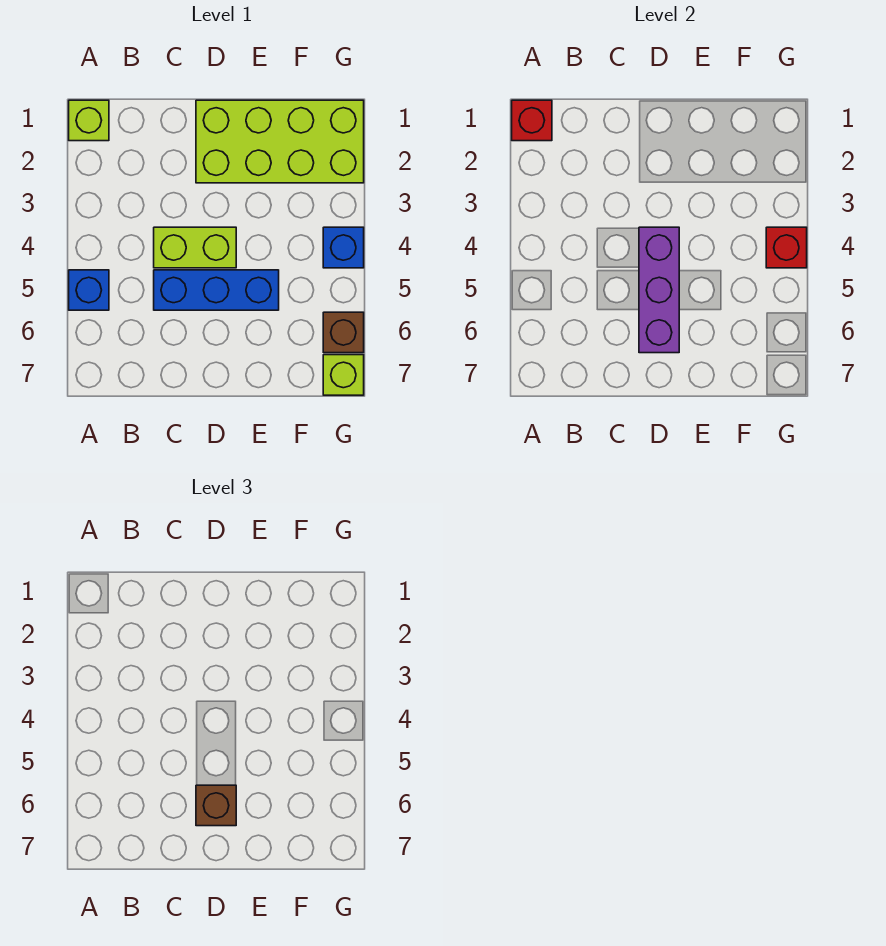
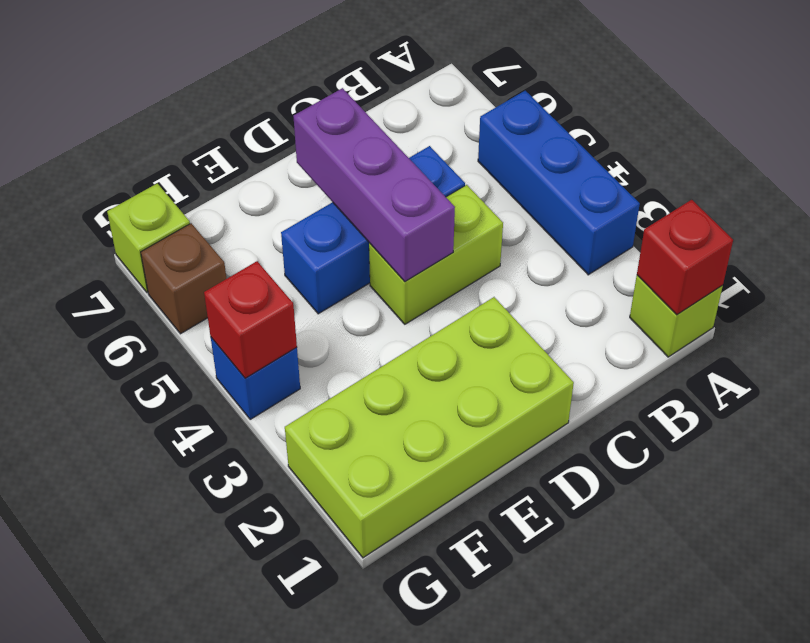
blue 1x1 brick [69,270,109,310] -> blue 1x3 brick [478,91,640,275]
brown 1x1 brick [196,785,236,826] -> none

